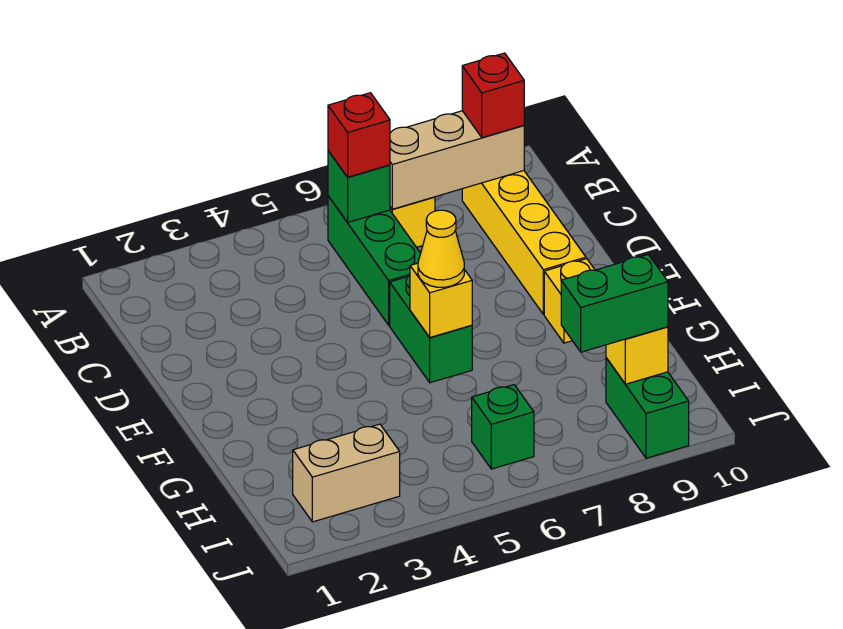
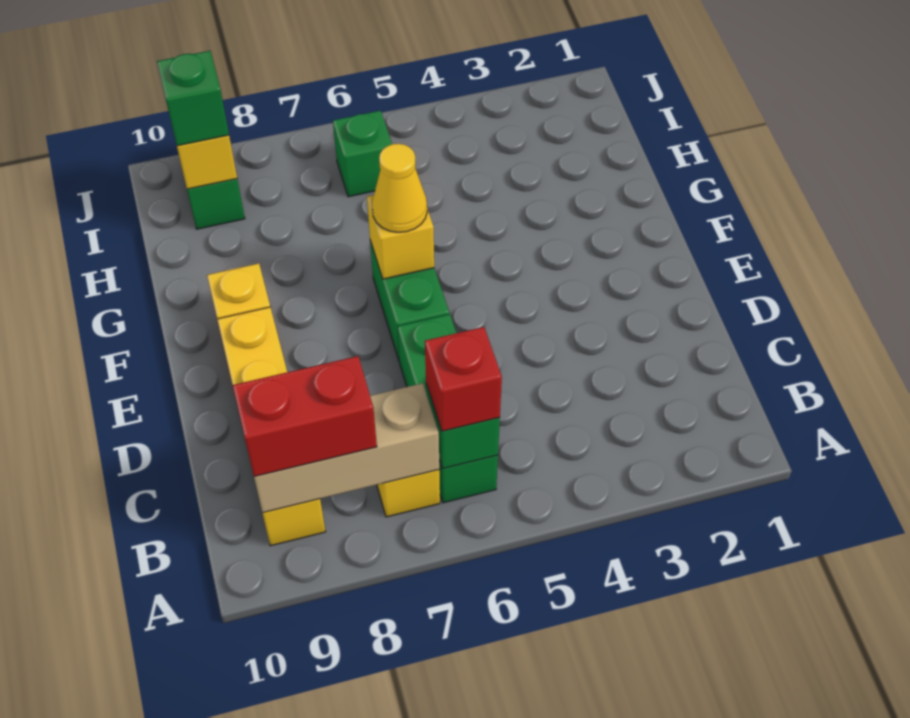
red 1x1 brick [462,53,524,138] -> red 1x2 brick [233,356,377,477]
tan 1x2 brick [293,424,400,522] -> none
green 1x2 brick [561,255,668,352] -> green 1x1 brick [157,51,229,146]

